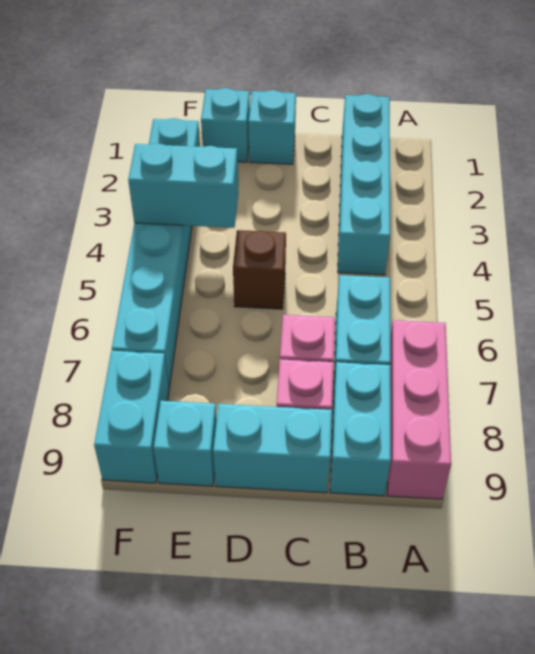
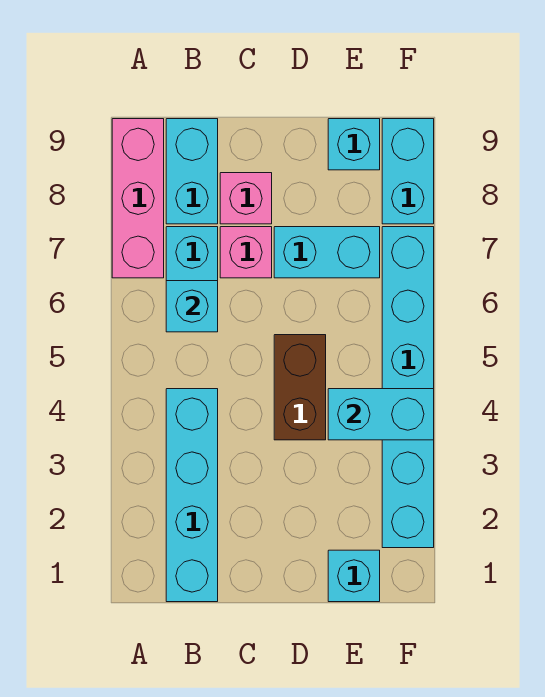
cyan 1x2 brick [213,404,332,493] -> cyan 1x2 brick moved to [274,227,380,278]
cyan 1x1 brick [249,90,296,164] -> cyan 1x1 brick moved to [166,281,218,332]
brown 1x1 brick [233,230,286,309] -> brown 1x2 brick [274,335,326,440]

